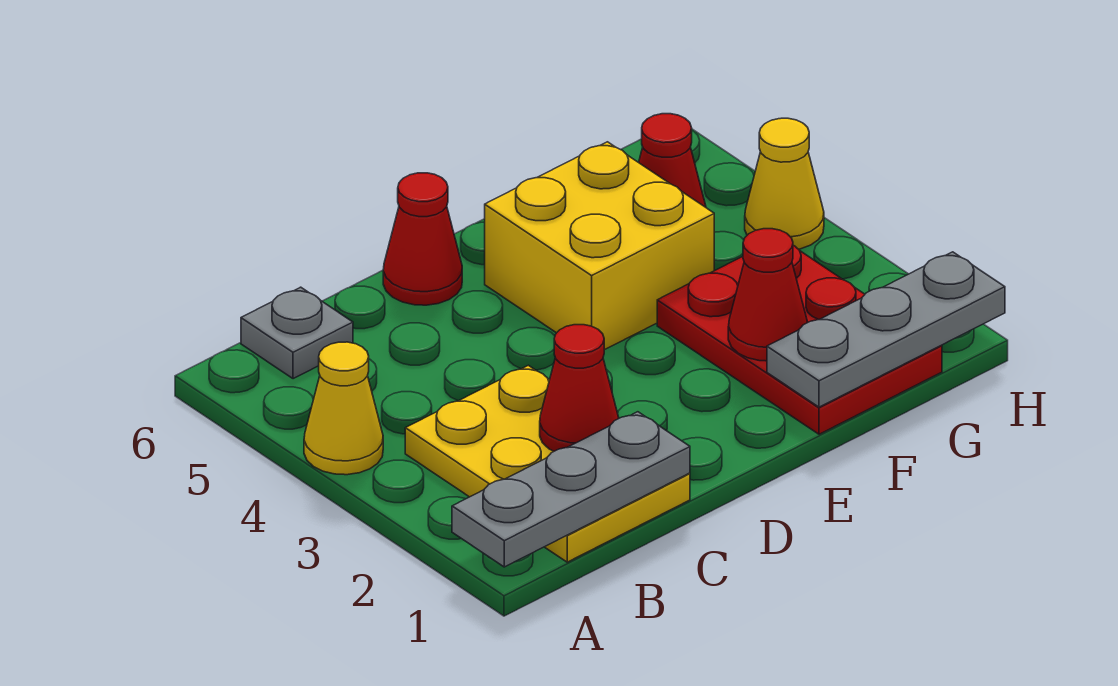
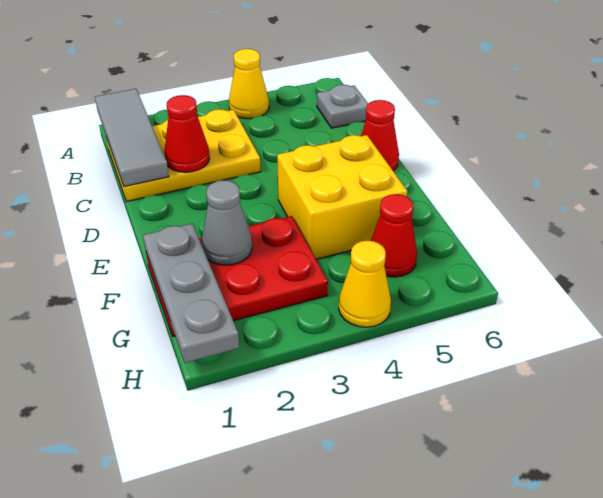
grey 1x3 plate [452,412,690,567] -> grey 1x3 tile [95,89,169,186]
red 1x1 cone [728,229,808,361] -> grey 1x1 cone [202,180,252,265]

